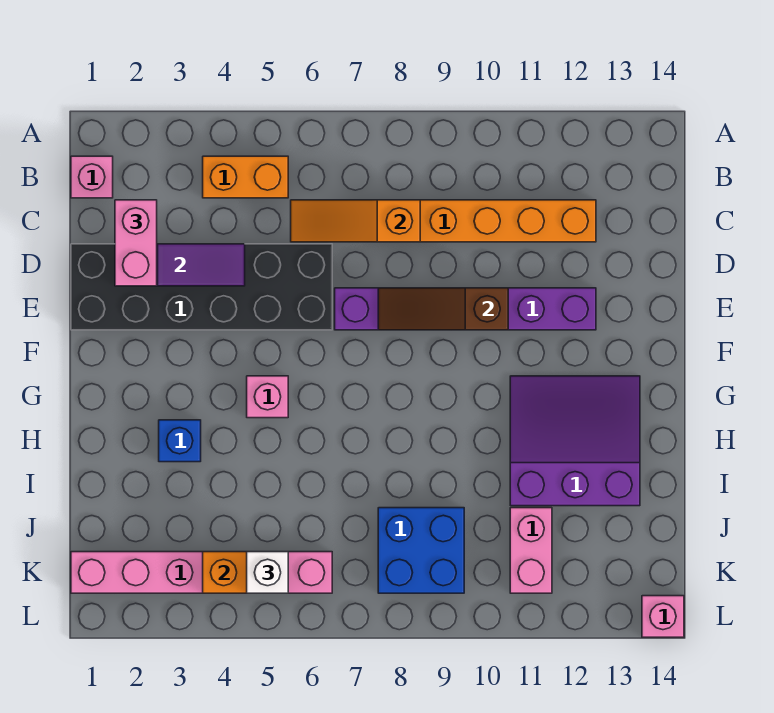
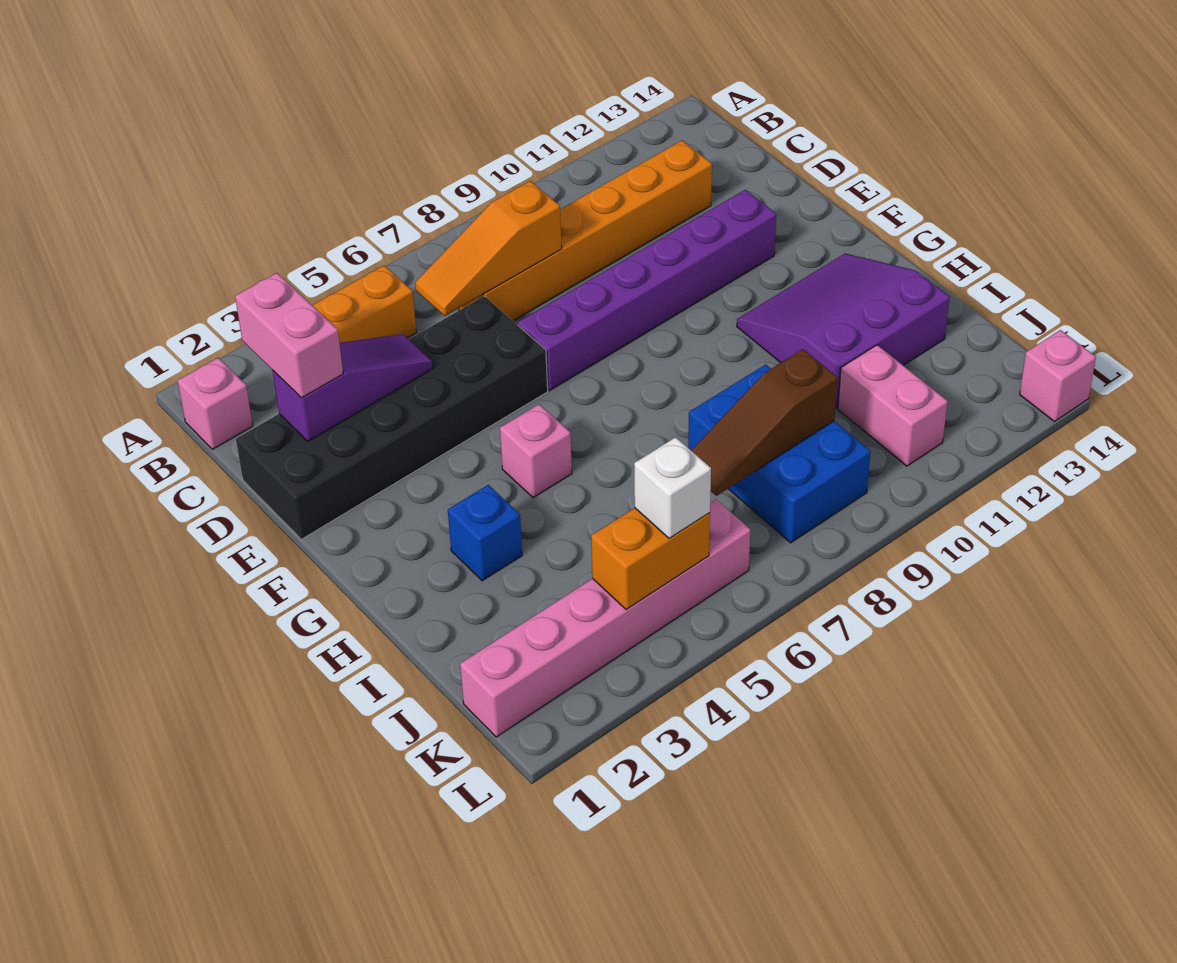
brown 1x3 slope [378,288,508,330] -> brown 1x3 slope moved to [691,349,838,496]
blue 2x2 brick [378,508,464,593] -> blue 2x3 brick [688,364,871,543]

